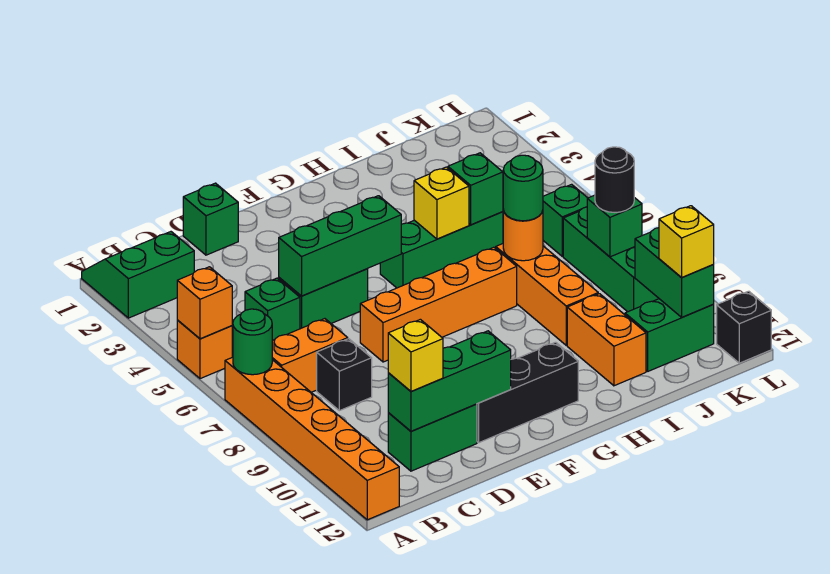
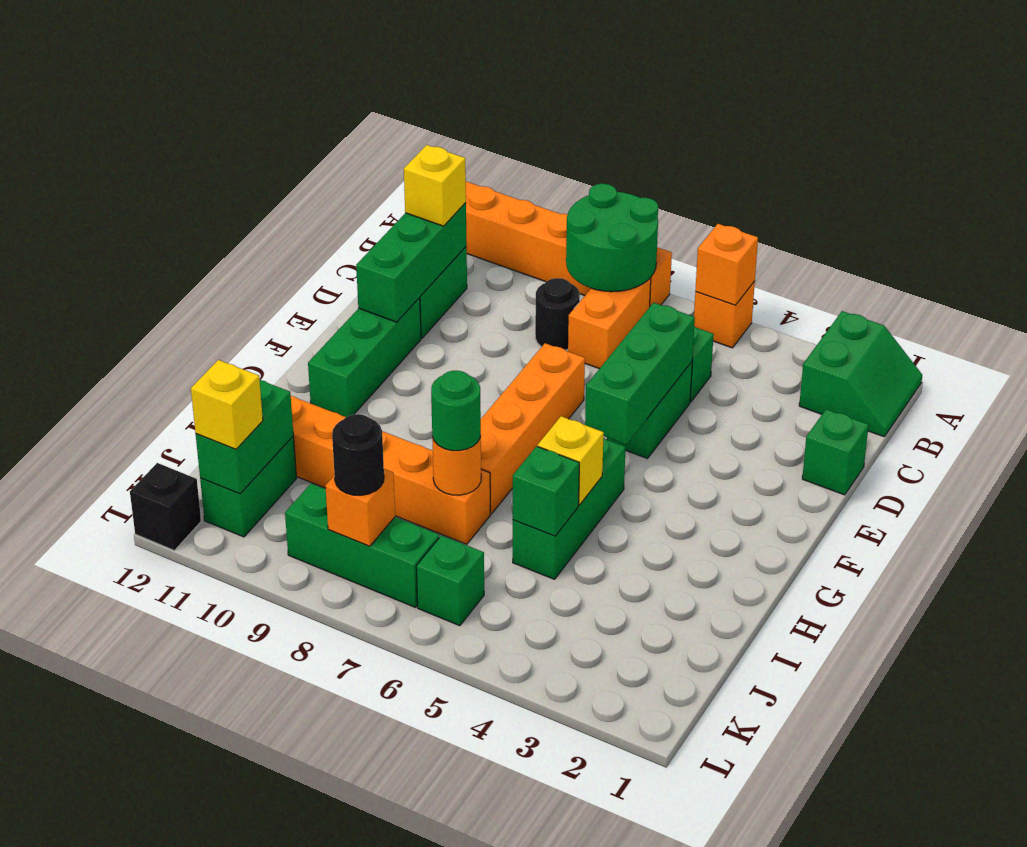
green 1x1 round brick [233,309,272,375] -> green 2x2 round brick [566,184,658,292]
black 1x1 brick [317,339,372,411] -> black 1x1 round brick [535,278,580,350]
black 1x3 brick [477,342,578,443] -> green 1x3 brick [308,298,421,417]
green 1x1 brick [587,195,642,257] -> orange 1x1 brick [325,469,395,546]
green 1x2 brick [635,228,714,317] -> green 1x2 brick turned to [196,380,293,494]

